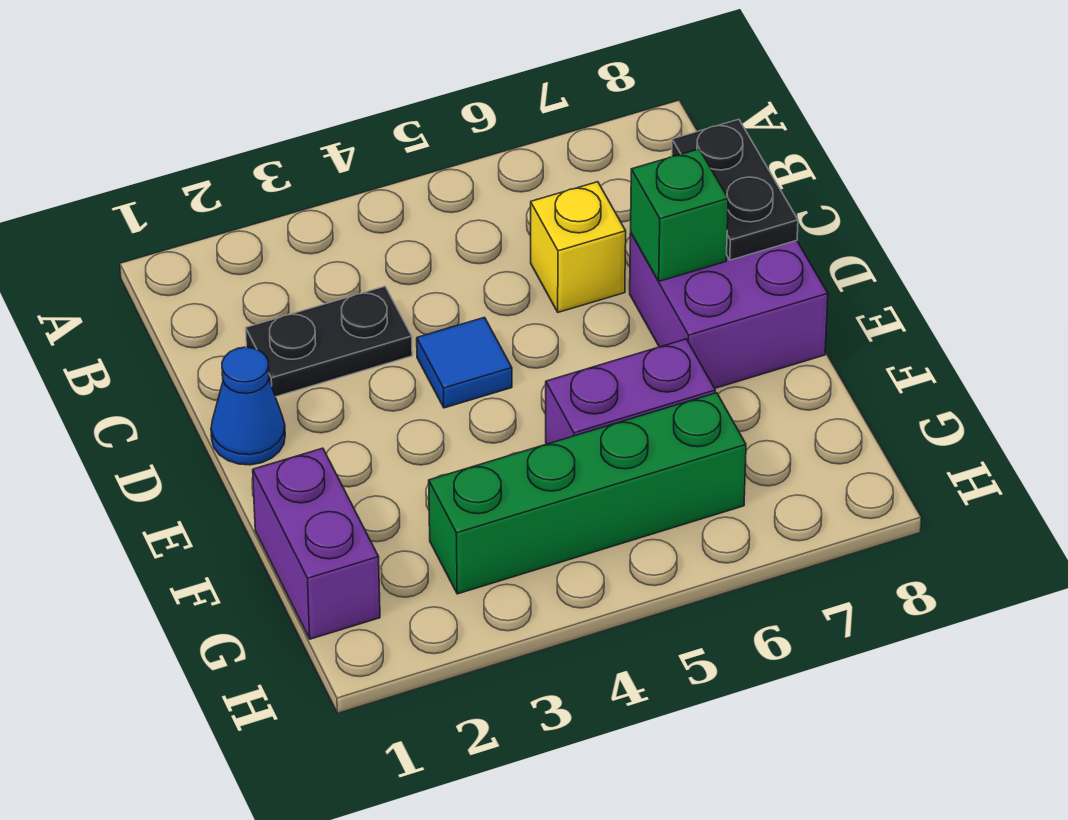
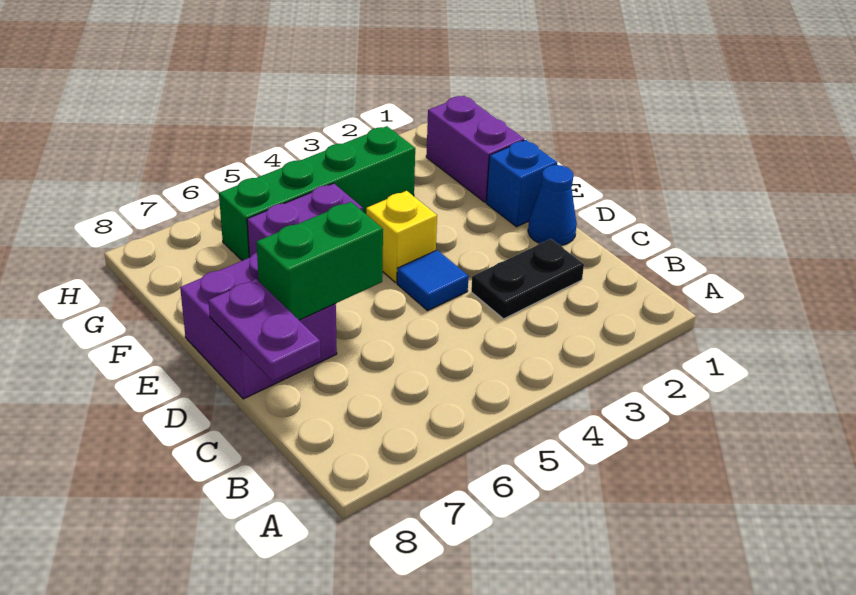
yellow 1x1 brick [531,182,626,312] -> yellow 1x1 brick moved to [366,191,437,283]
black 1x2 plate [672,119,798,260] -> purple 1x2 plate [208,279,321,381]
green 1x1 brick [631,149,728,281] -> green 1x2 brick [256,202,383,320]
none -> blue 1x1 brick [486,140,557,227]

